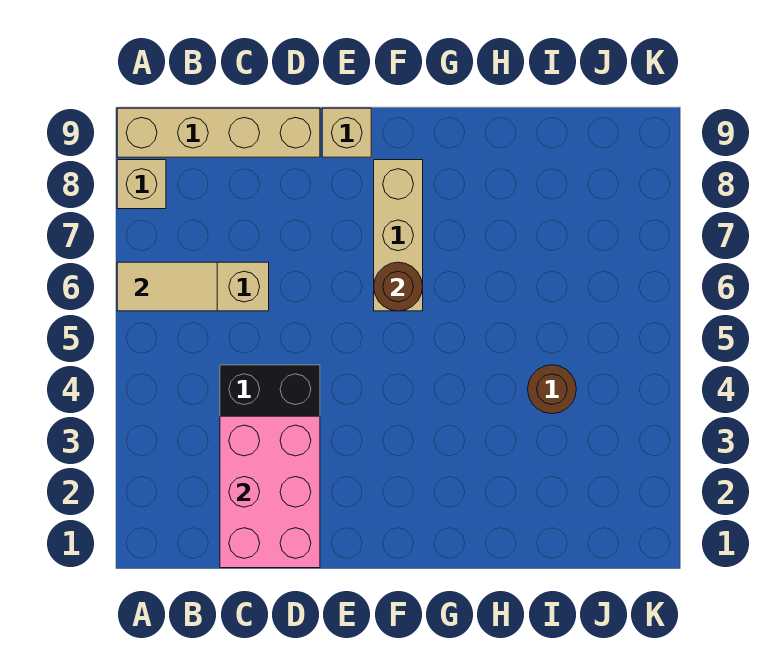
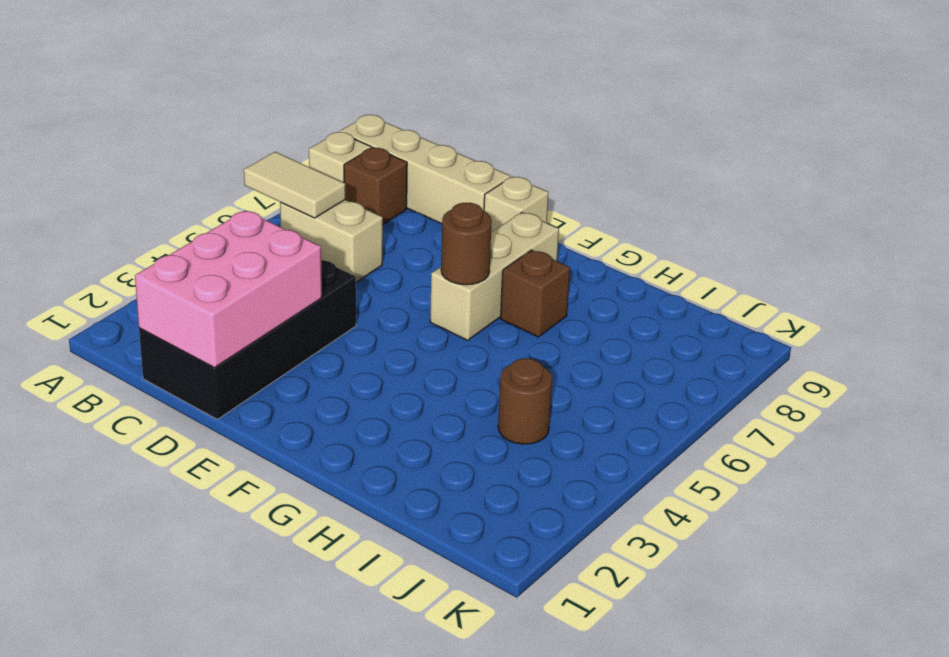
none -> brown 1x1 brick [344,148,407,224]
none -> brown 1x1 brick [500,250,570,337]

